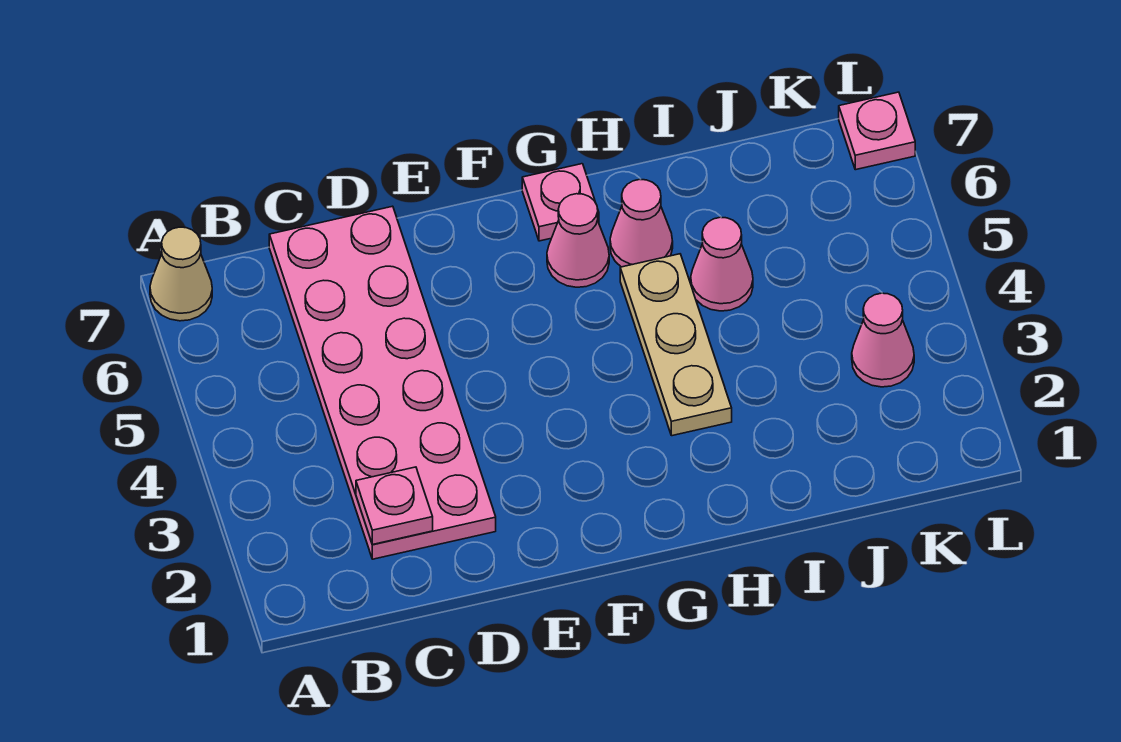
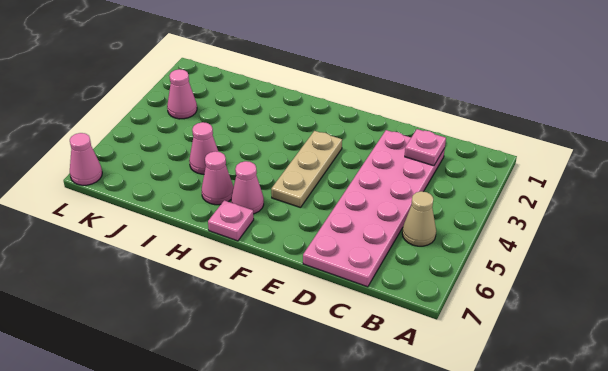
tan 1x1 cone [150,227,212,321] -> tan 1x1 cone moved to [402,191,436,246]
tan 1x3 plate [620,254,732,436] -> tan 1x3 plate moved to [271,131,342,208]
pink 1x1 plate [839,92,915,170] -> pink 1x1 cone [70,133,102,185]

